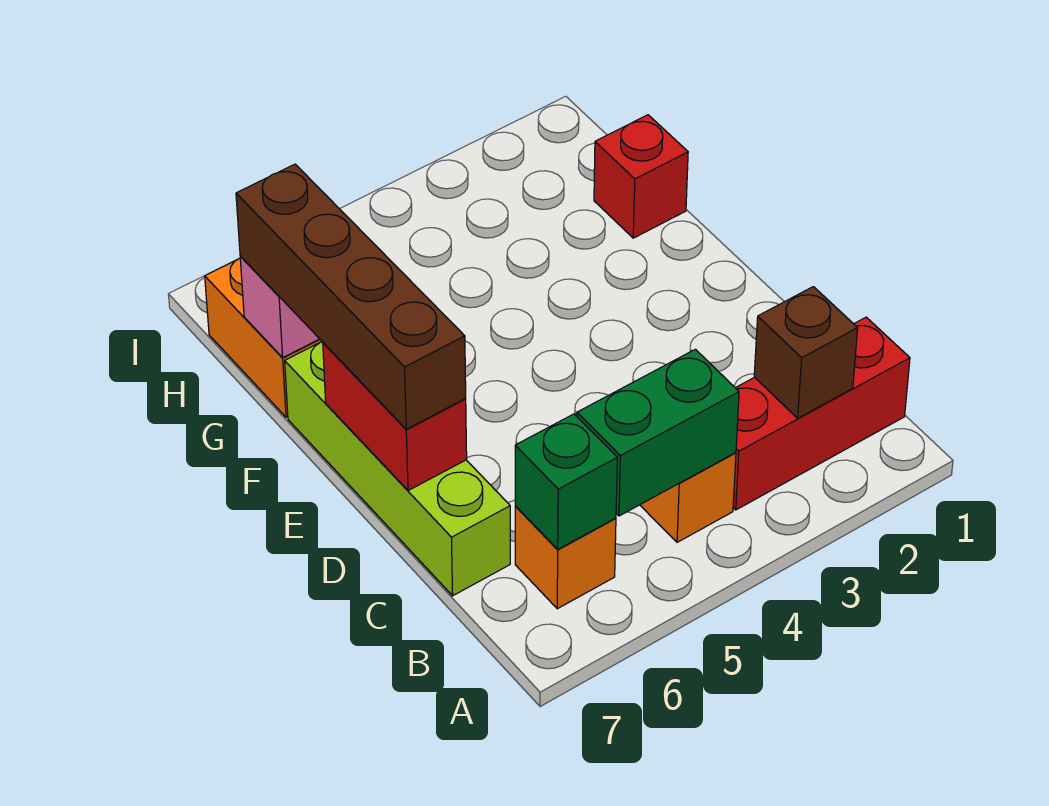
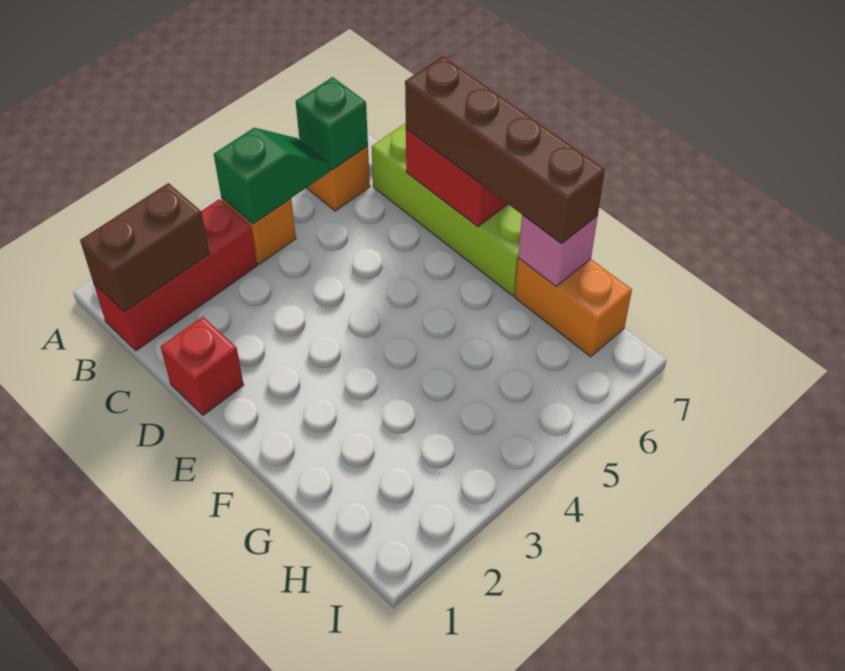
brown 1x1 brick [754,287,858,418] -> brown 1x2 brick [80,183,210,312]
green 1x2 brick [577,349,739,516] -> green 1x2 slope [214,128,330,224]
red 1x1 brick [594,115,688,238] -> red 1x1 brick moved to [161,317,244,415]

